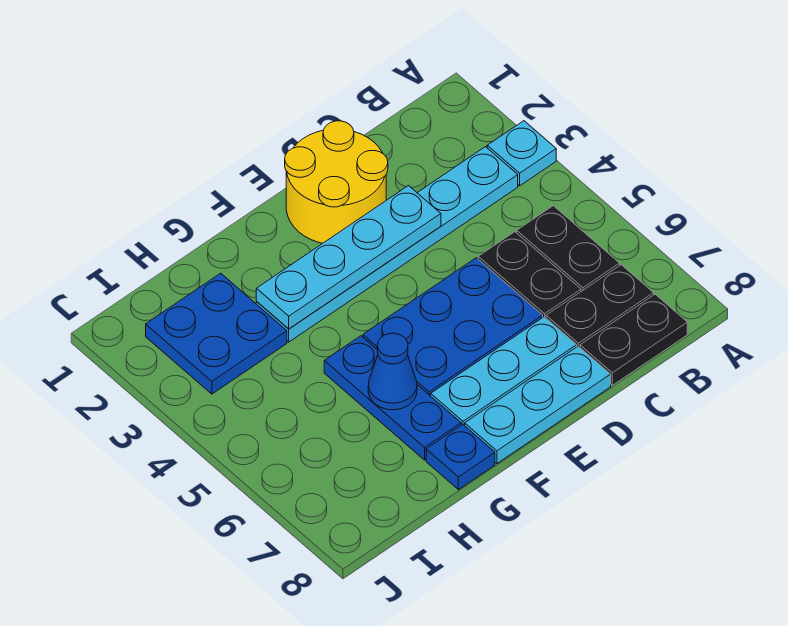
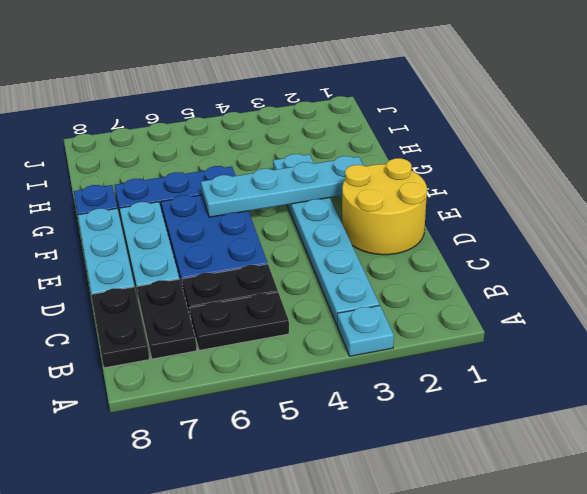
cyan 1x4 plate [256,186,441,329] -> cyan 1x4 plate turned to [201,156,364,217]
blue 1x1 cone [368,333,417,410] -> none
blue 2x2 plate [146,273,287,394] -> none

